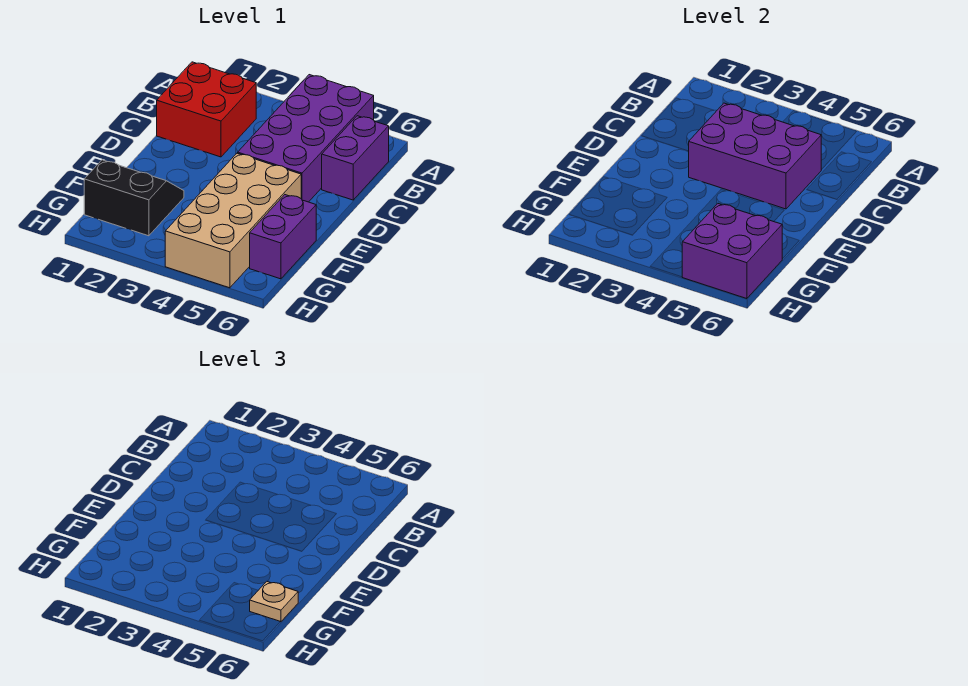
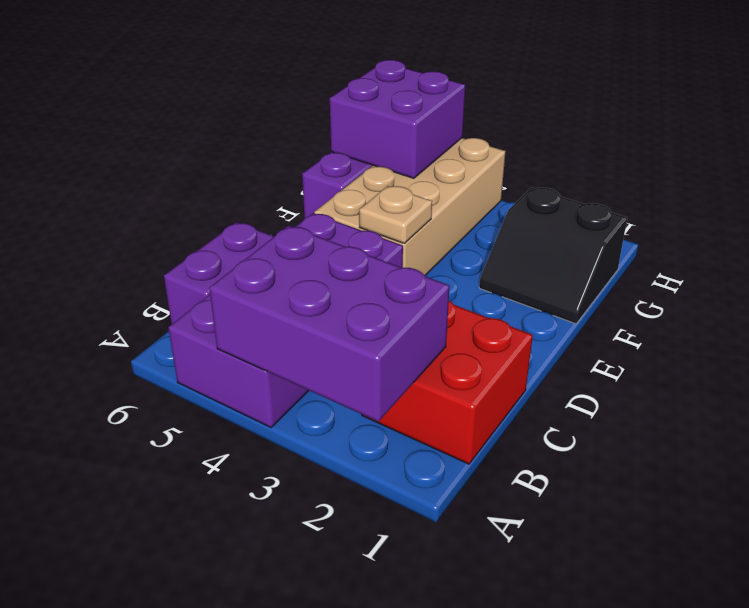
purple 2x3 brick [689,103,821,209] -> purple 2x3 brick moved to [209,226,450,421]
tan 1x1 plate [250,582,298,622] -> tan 1x1 plate moved to [359,186,432,243]

